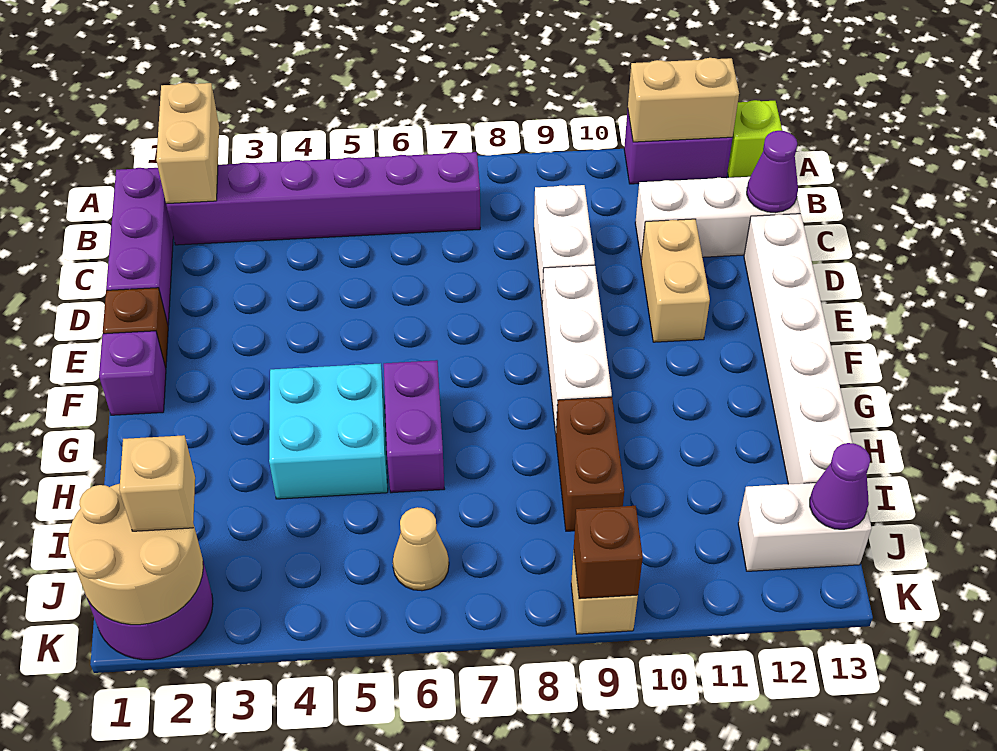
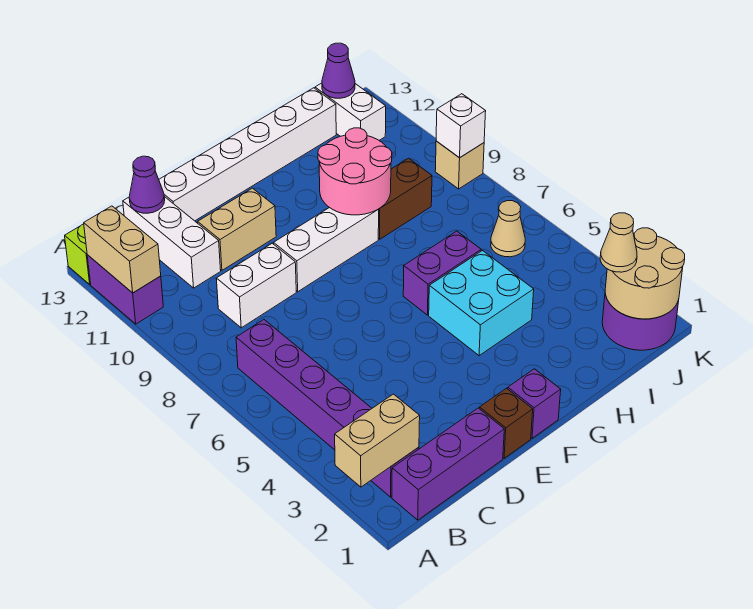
none -> pink 2x2 round brick [318,128,392,215]
tan 1x1 brick [119,435,195,531] -> tan 1x1 cone [600,213,637,272]
brown 1x1 brick [574,506,643,599] -> white 1x1 brick [436,94,486,158]

